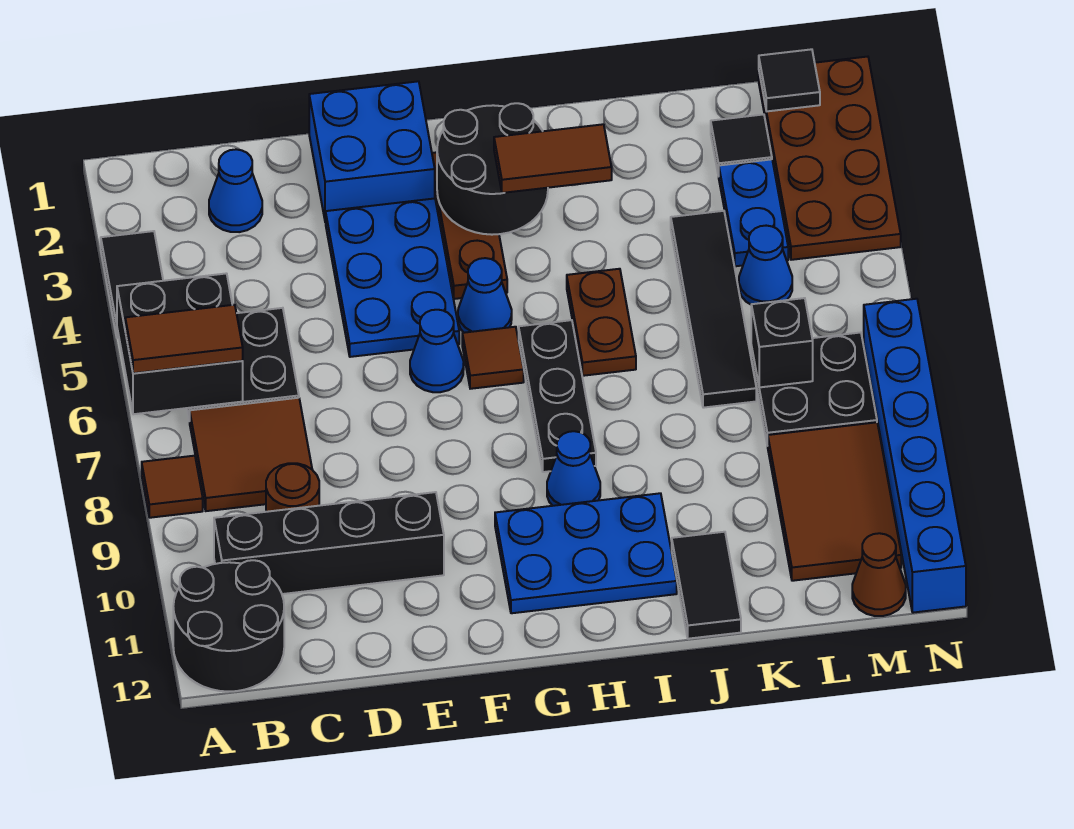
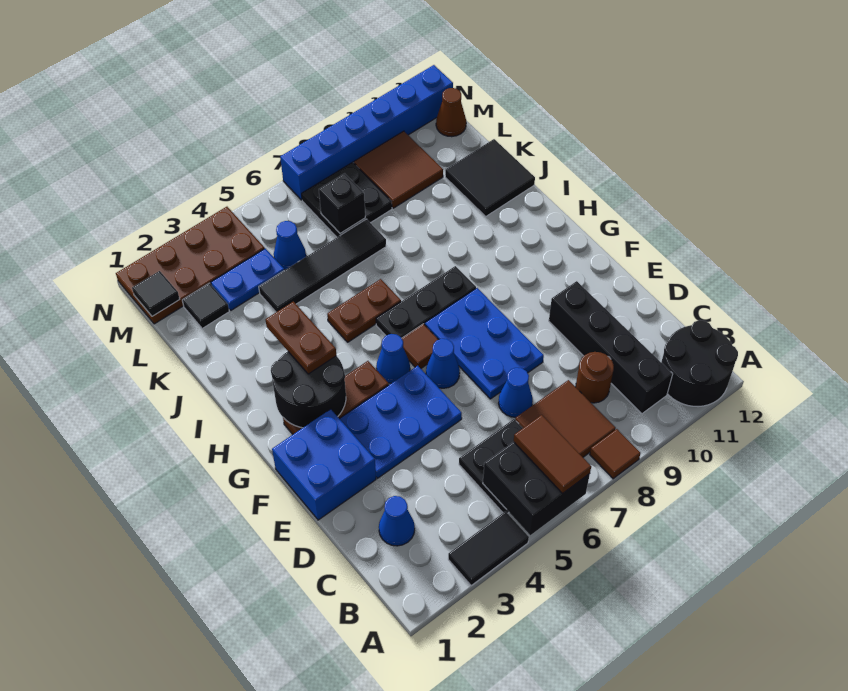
blue 2x3 plate [495,493,677,613] -> blue 2x3 plate moved to [425,288,544,399]
brown 1x2 tile [494,124,612,193] -> brown 1x2 plate [266,302,336,374]
blue 1x1 cone [547,431,600,506] -> blue 1x1 cone moved to [499,368,533,417]
black 1x2 tile [672,532,741,639] -> black 2x2 tile [445,139,535,216]
brown 2x3 tile [768,422,901,581] -> brown 2x2 tile [354,131,443,208]

